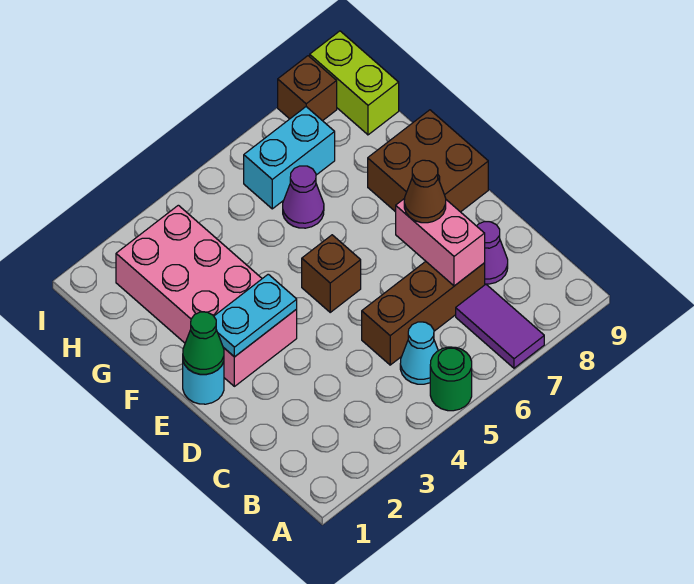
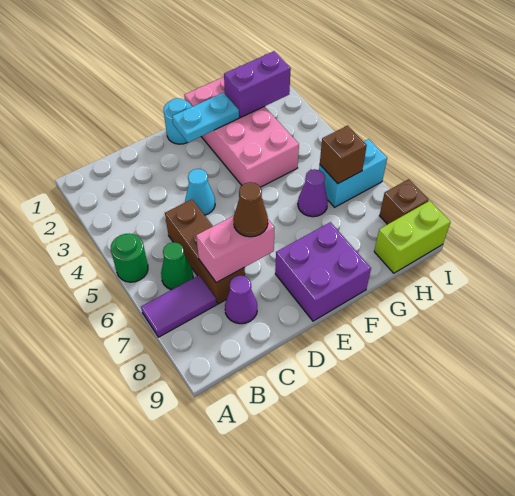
cyan 1x1 cone [400,322,438,384] -> cyan 1x1 cone moved to [185,169,215,215]
green 1x1 cone [183,312,224,374] -> green 1x1 cone moved to [161,242,193,290]
pink 2x4 brick [116,205,297,386] -> pink 2x4 brick turned to [184,77,299,187]
cyan 1x2 plate [214,274,297,357] -> cyan 1x2 plate turned to [172,93,239,142]
brown 1x1 brick [302,235,361,312] -> brown 1x1 brick moved to [320,126,367,184]
brown 2x2 brick [368,110,488,212] -> purple 2x2 brick [275,222,371,321]
none -> purple 1x2 brick [224,51,291,118]
cyan 1x2 brick [244,107,335,209] -> cyan 1x2 brick turned to [319,139,387,207]

